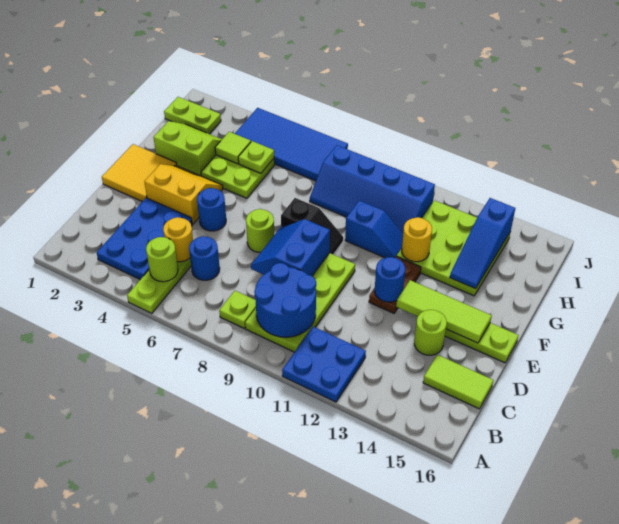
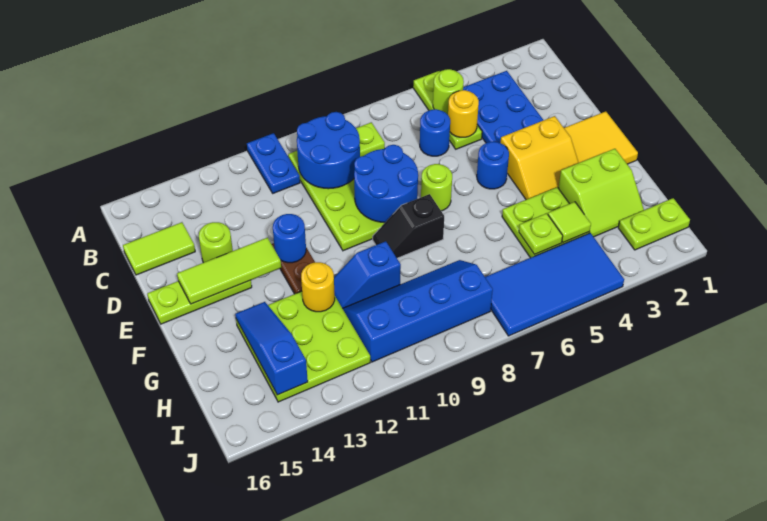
blue 2x2 plate [282,327,366,402] -> blue 1x2 plate [247,133,300,193]
blue 2x2 slope [251,219,330,276] -> blue 2x2 round brick [354,145,418,223]

